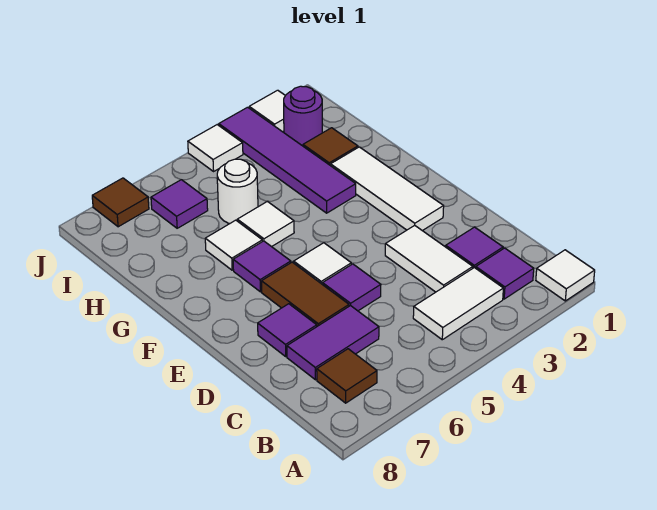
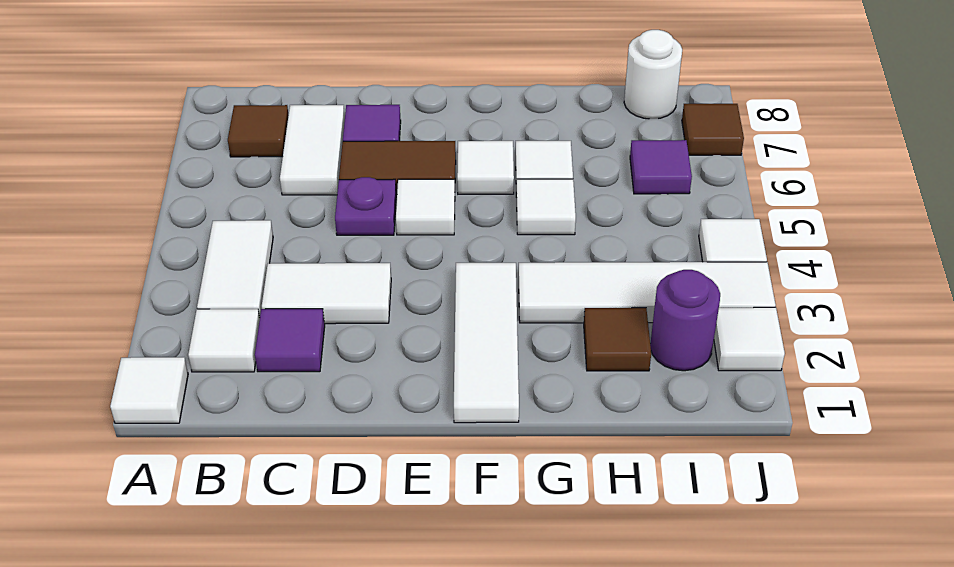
purple 1x1 tile [476,248,534,299] -> white 1x1 tile [188,309,260,372]
purple 1x2 tile [287,305,379,380] -> white 1x2 tile [280,105,345,195]
purple 1x1 tile [323,264,381,311] -> purple 1x1 plate [335,177,396,235]
white 1x3 tile [331,147,444,231] -> white 1x3 tile turned to [454,263,519,423]
purple 1x1 tile [233,241,291,292] -> white 1x1 tile [457,141,514,194]
purple 1x4 tile [219,107,356,213] -> white 1x4 tile [519,262,776,323]
white 1x1 round brick [217,159,258,224] -> white 1x1 round brick moved to [624,30,682,119]

